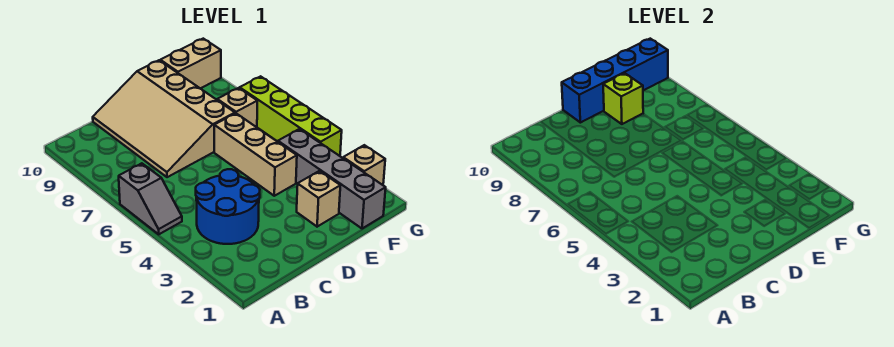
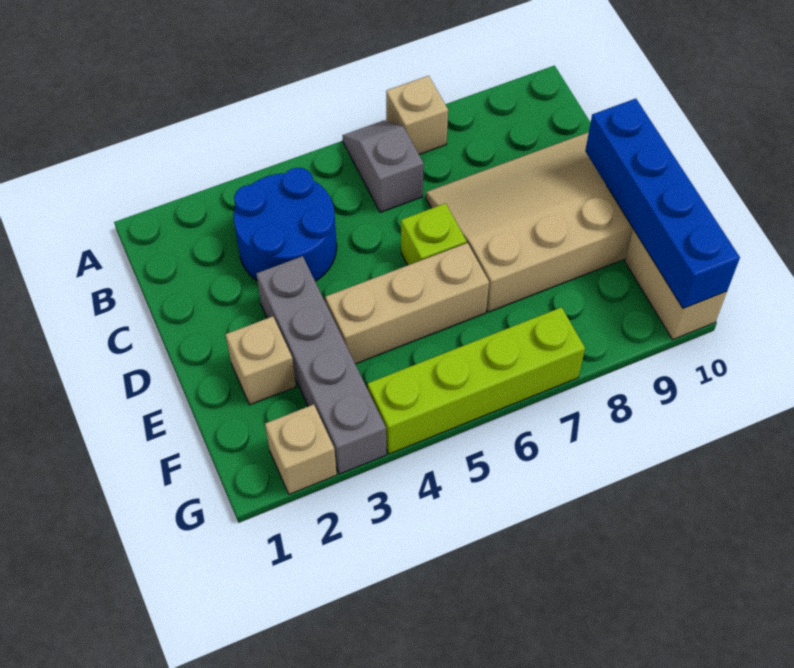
grey 1x2 slope [119,163,182,234] -> grey 1x2 slope turned to [342,120,424,213]
lime 1x1 brick [603,73,643,124] -> lime 1x1 brick moved to [401,203,467,265]
grey 1x4 brick [278,129,386,229] -> grey 1x4 brick turned to [256,256,386,474]
tan 1x1 brick [217,88,257,127] -> tan 1x1 brick moved to [386,76,448,154]

